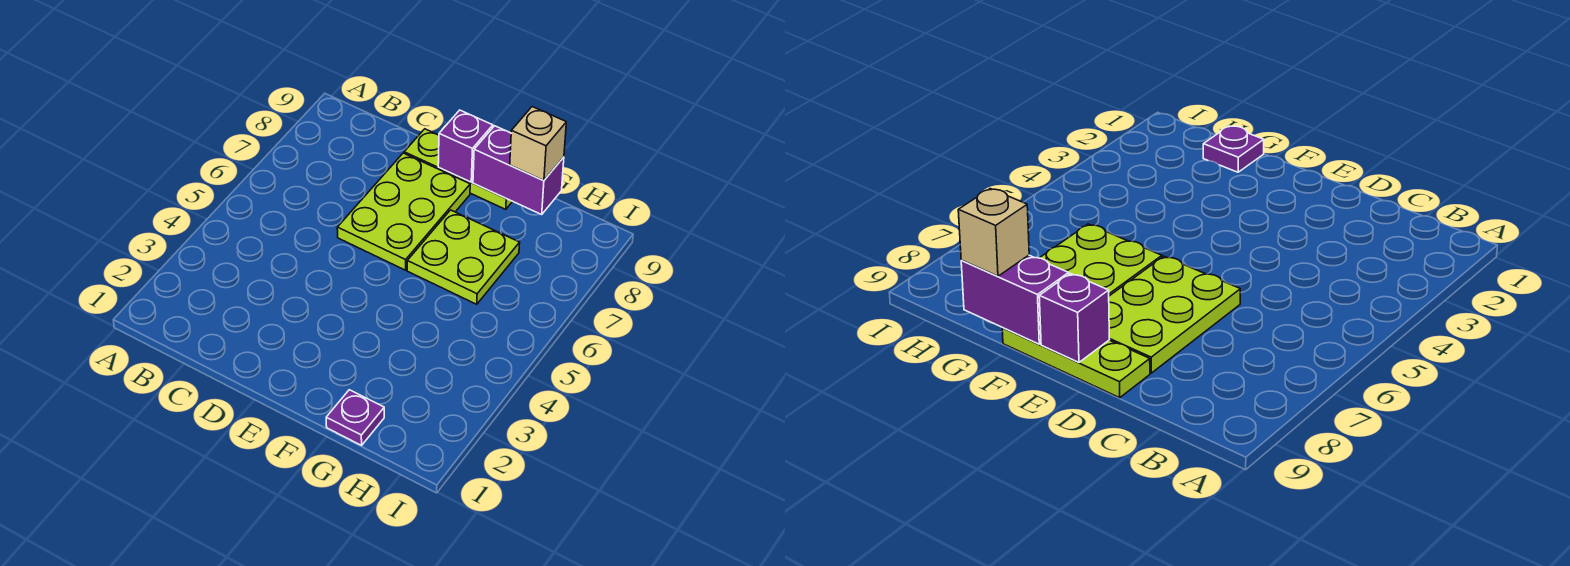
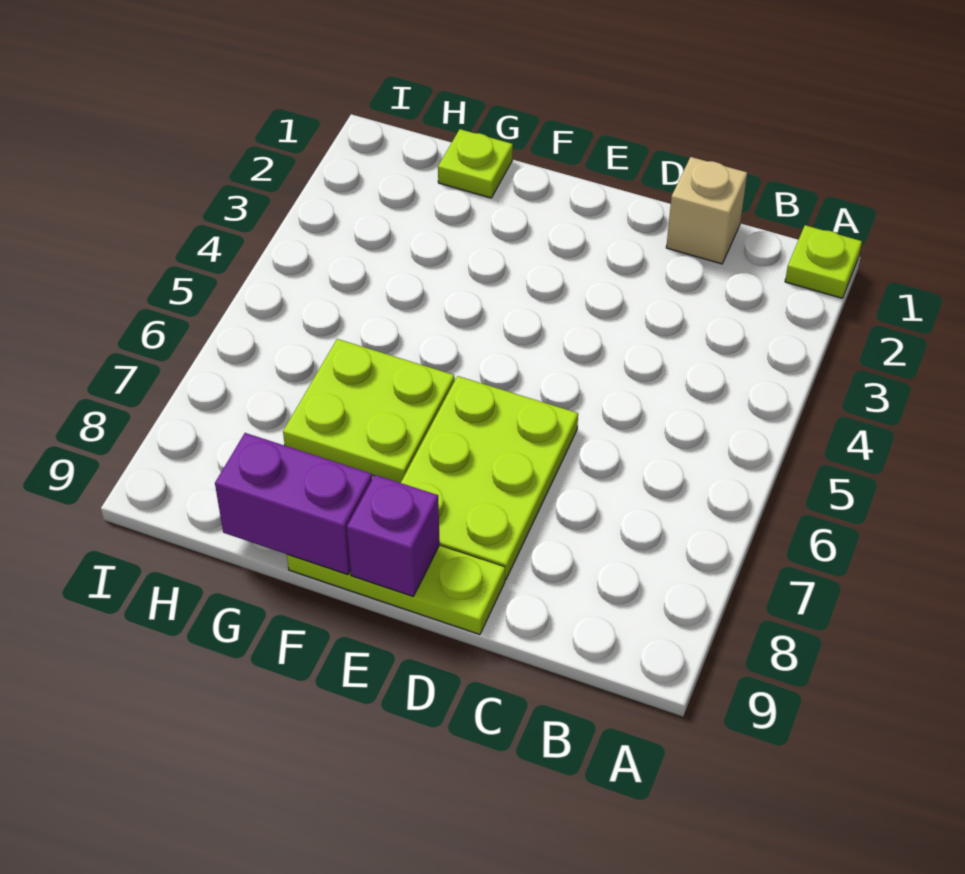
none -> lime 1x1 plate [785,225,862,298]
purple 1x1 plate [326,390,384,445] -> lime 1x1 plate [438,129,513,198]
tan 1x1 brick [510,107,566,180] -> tan 1x1 brick moved to [666,157,747,264]

